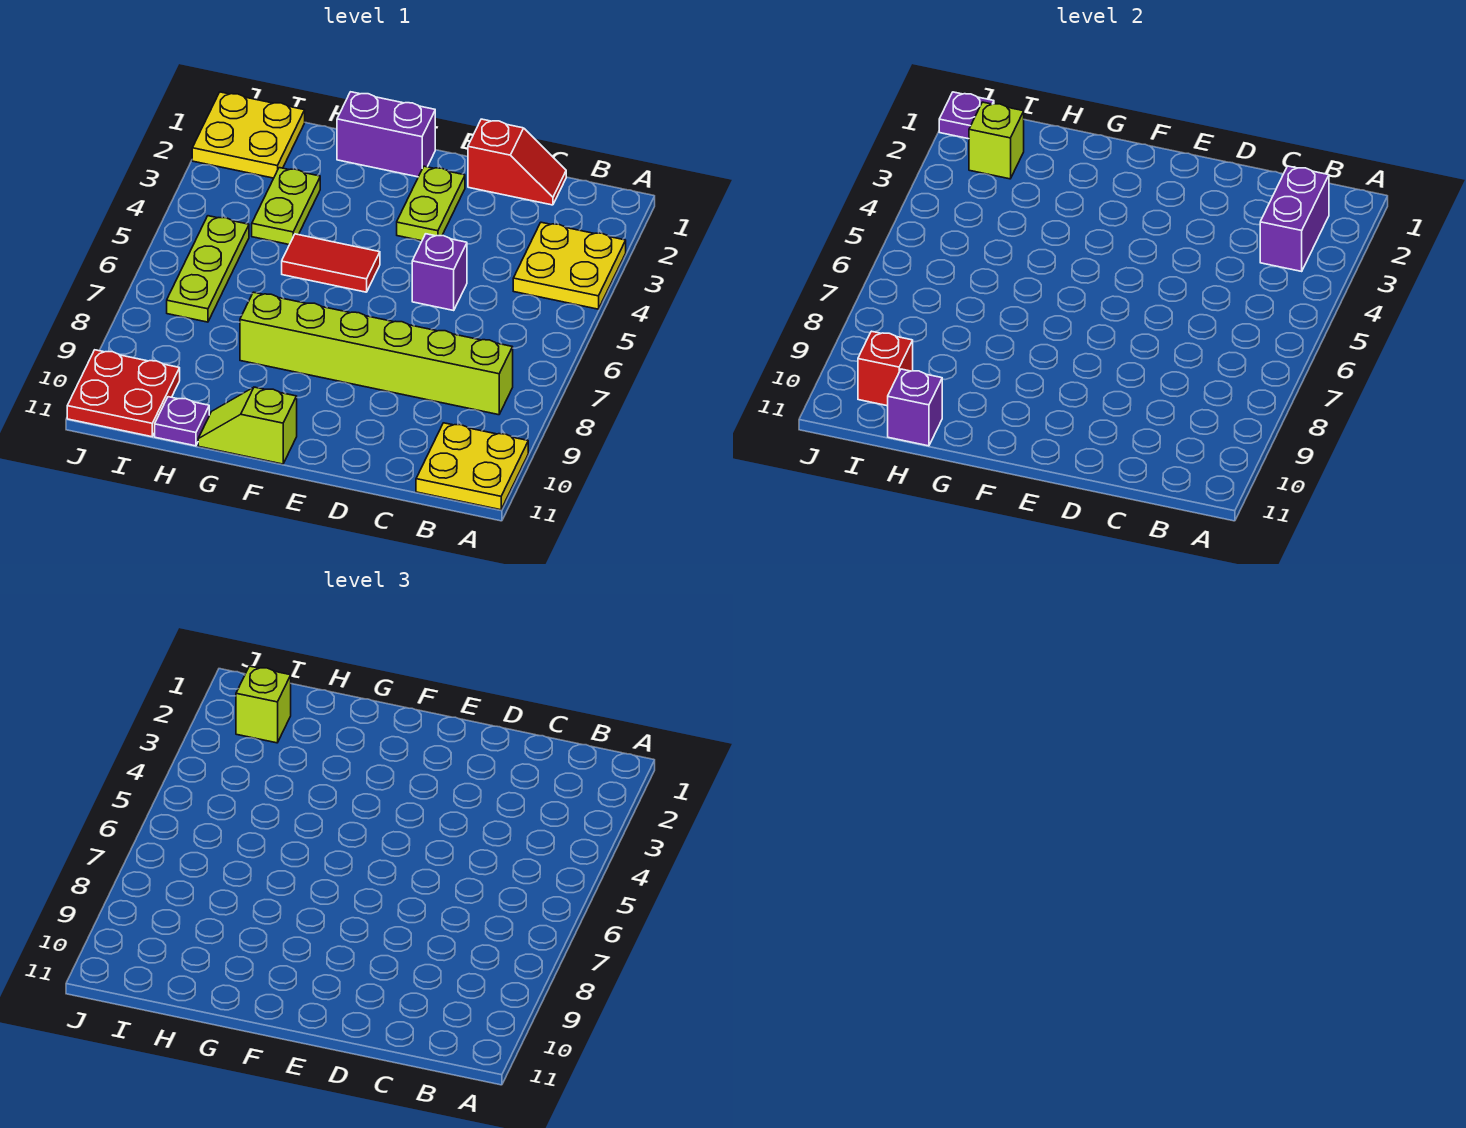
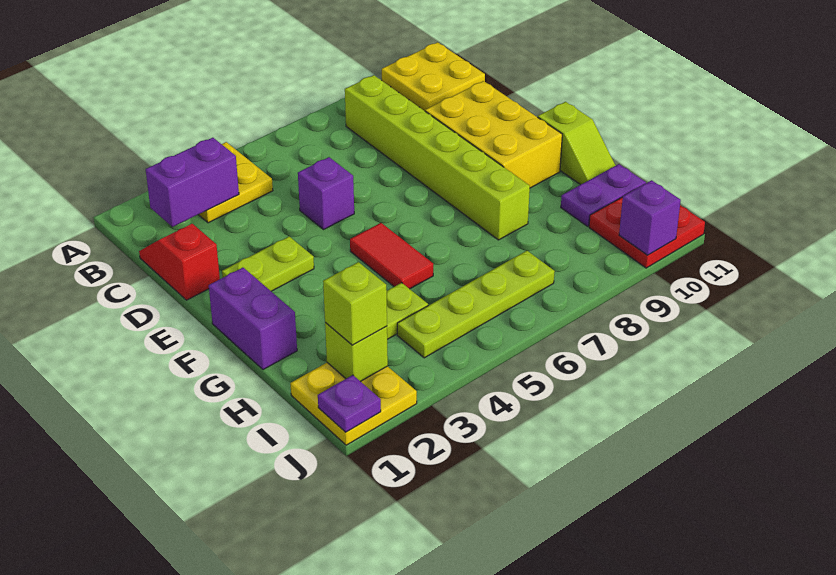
none -> yellow 2x3 brick [425,81,562,188]
purple 1x1 plate [155,397,209,446] -> purple 1x2 plate [561,164,646,226]
purple 1x1 brick [888,369,942,446] -> purple 1x1 brick moved to [619,180,681,255]
lime 1x3 plate [167,216,249,322] -> lime 1x4 plate [397,251,555,358]
red 1x1 brick [858,331,913,406] -> none

